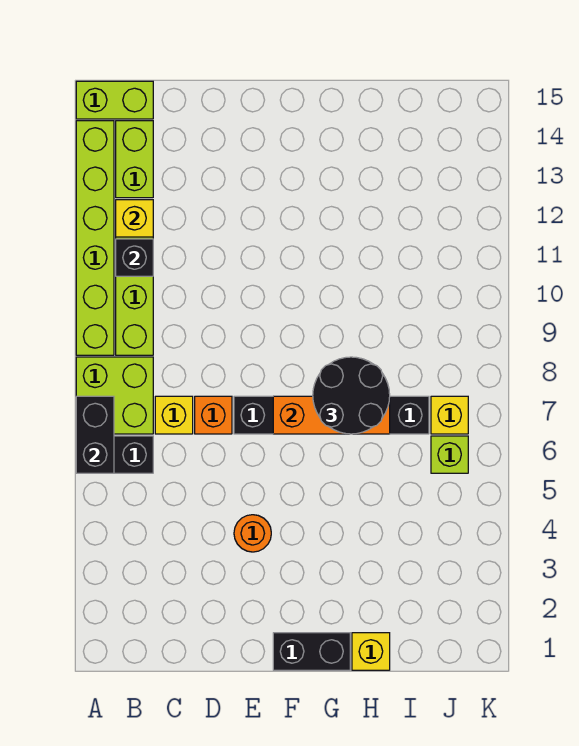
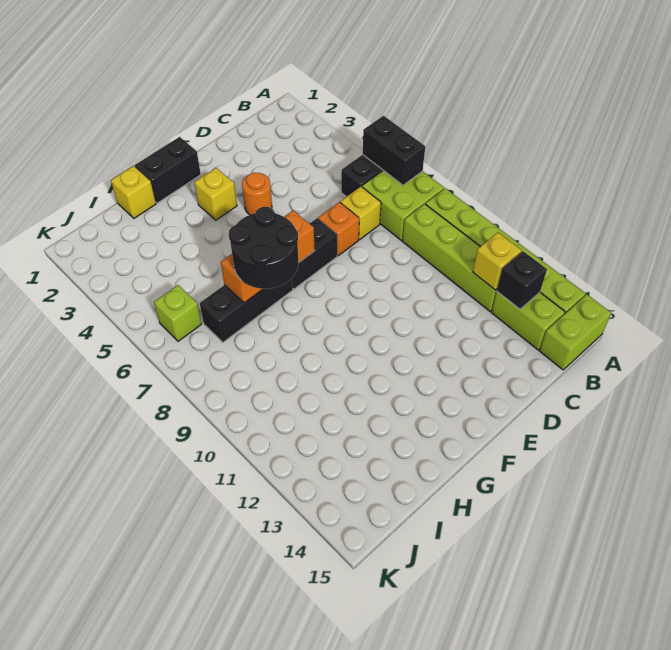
black 1x1 brick [116,239,153,276] -> black 1x1 brick moved to [497,251,547,309]
yellow 1x1 brick [431,396,468,434] -> yellow 1x1 brick moved to [194,168,237,220]

